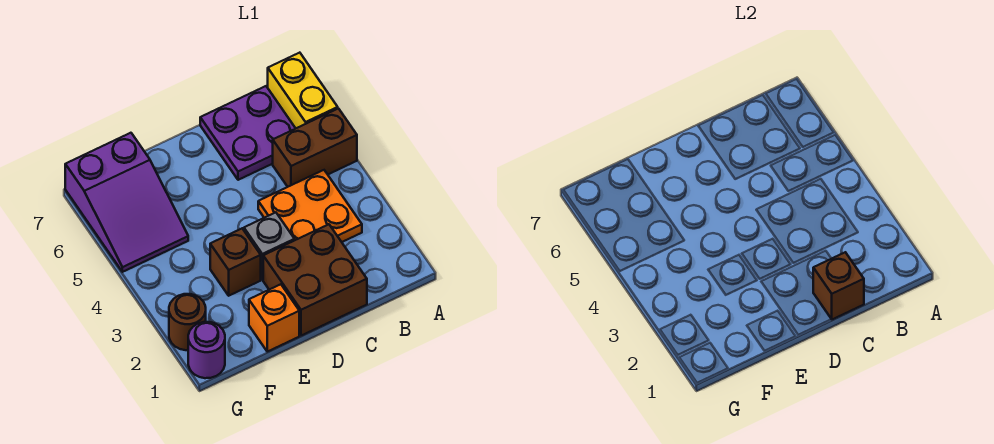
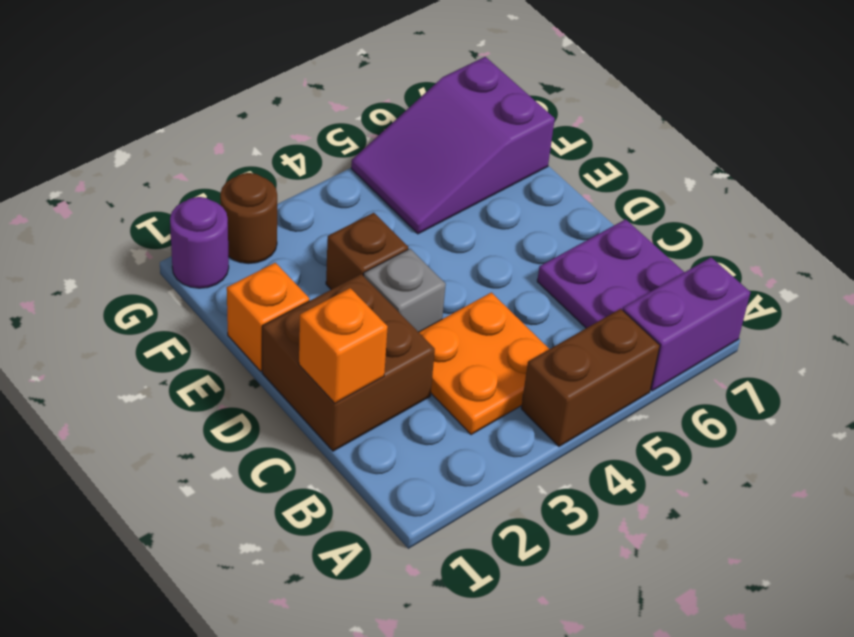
brown 1x2 brick [273,108,357,187] -> brown 1x2 brick turned to [521,309,660,446]
yellow 1x2 brick [268,53,338,128] -> purple 1x2 brick [623,257,750,391]
brown 1x1 brick [813,252,864,319] -> orange 1x1 brick [299,288,388,403]

